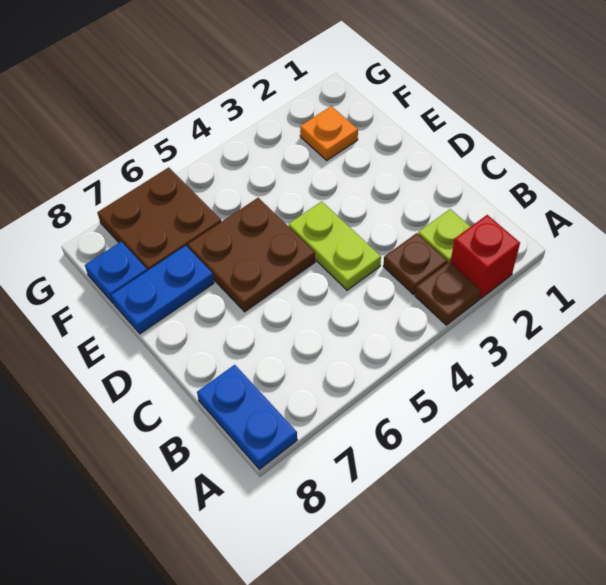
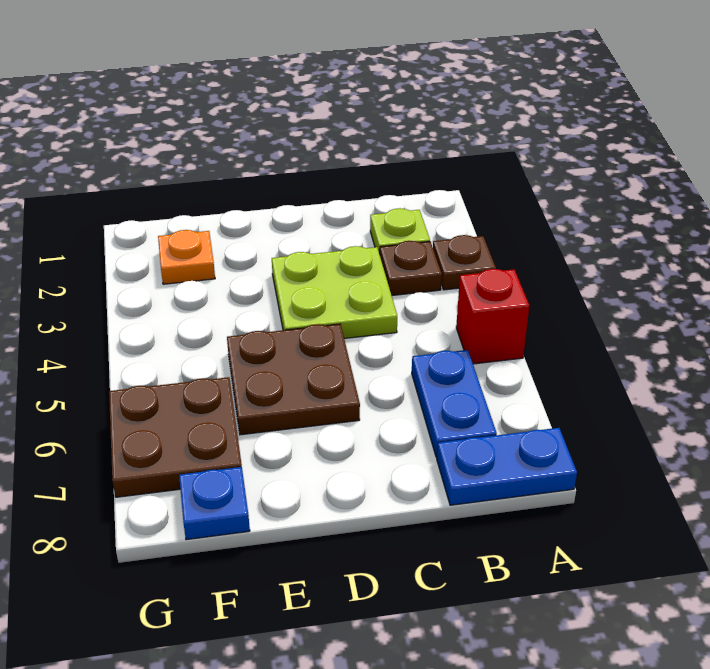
red 1x1 brick [450,215,520,299] -> red 1x1 brick moved to [456,269,529,364]
lime 1x2 plate [289,201,381,290] -> lime 2x2 plate [272,246,397,338]
blue 1x2 plate [111,246,214,334] -> blue 1x2 plate moved to [412,350,497,457]

